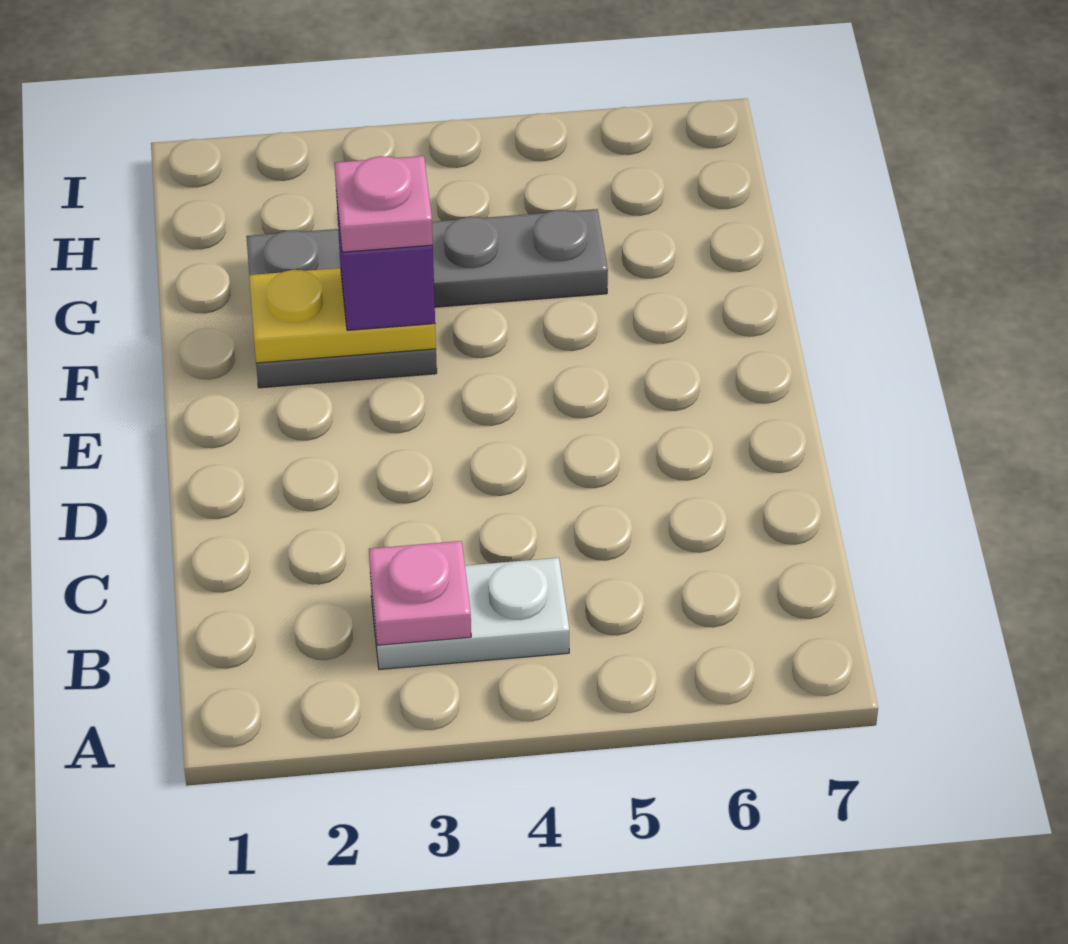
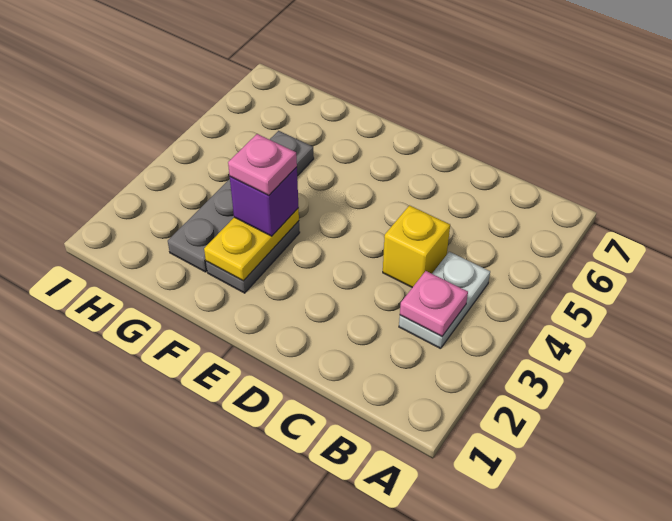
none -> yellow 1x1 brick [383,205,450,288]

